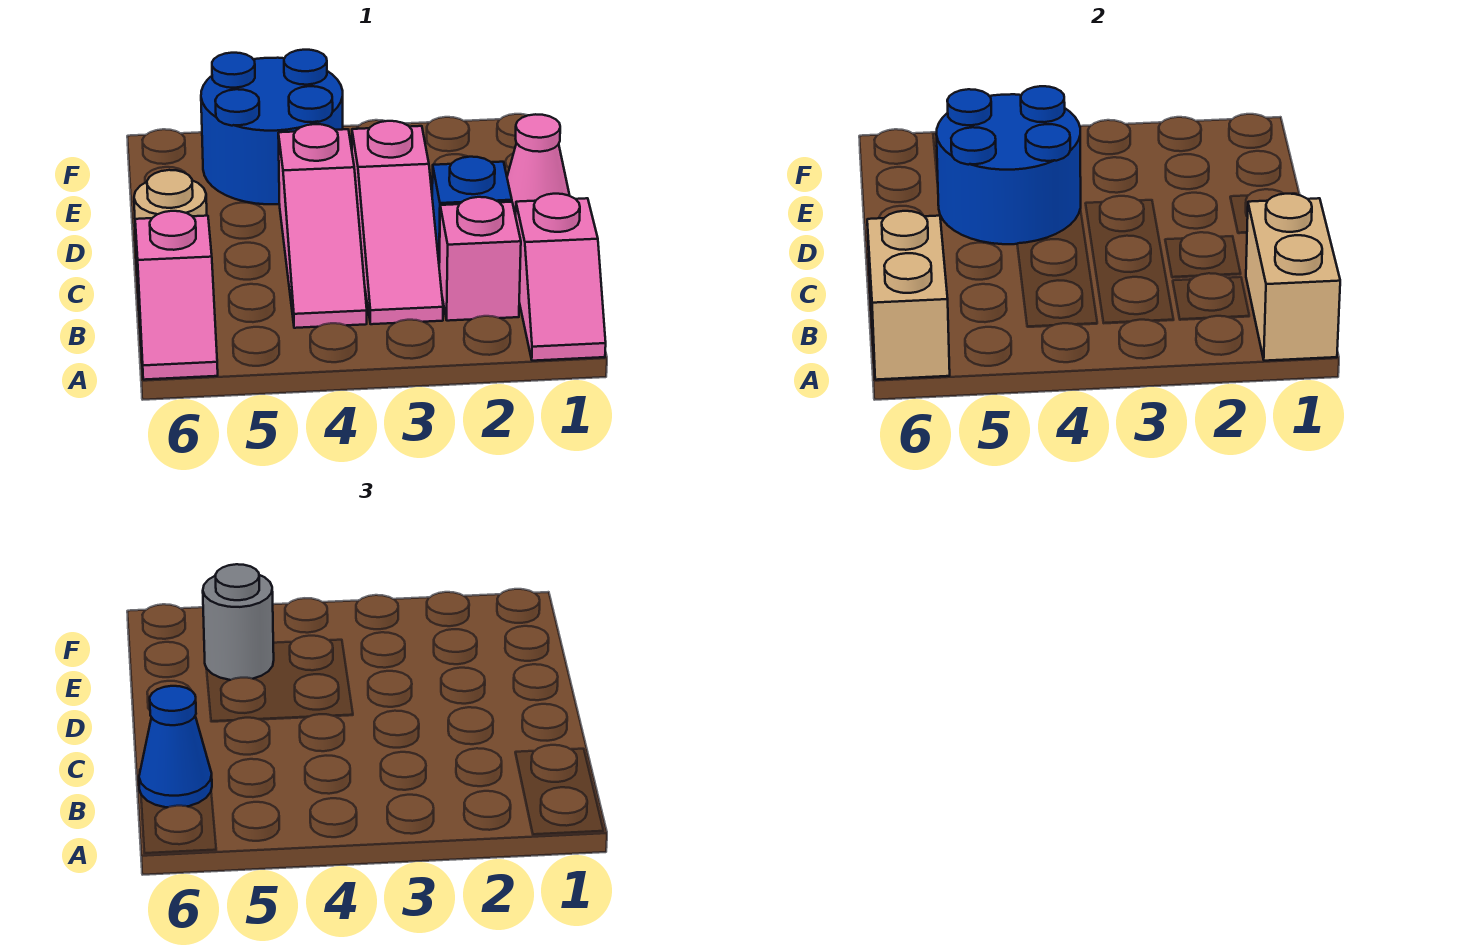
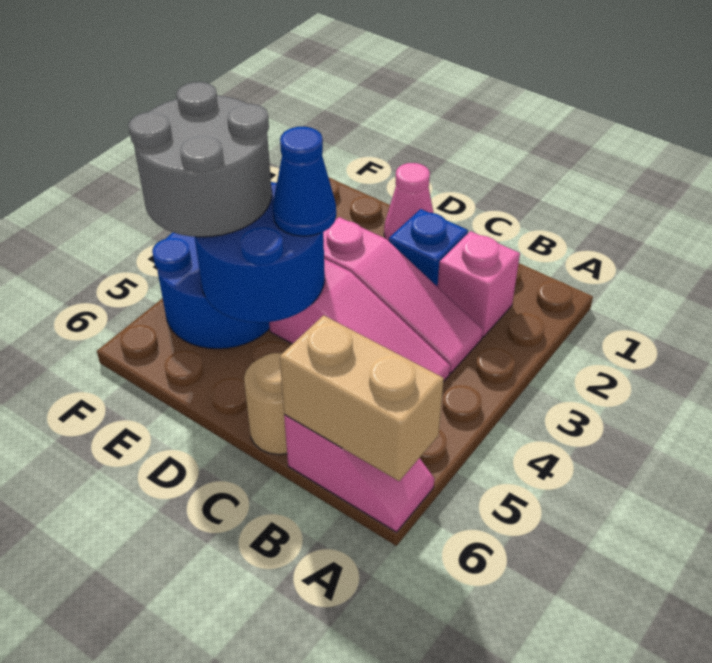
pink 1x2 slope [515,194,606,361] -> none
tan 1x2 brick [1246,194,1340,361] -> none
blue 1x1 cone [139,686,212,807] -> blue 1x1 cone moved to [273,127,336,236]
grey 1x1 round brick [203,564,274,680] -> grey 2x2 round brick [128,82,272,237]

